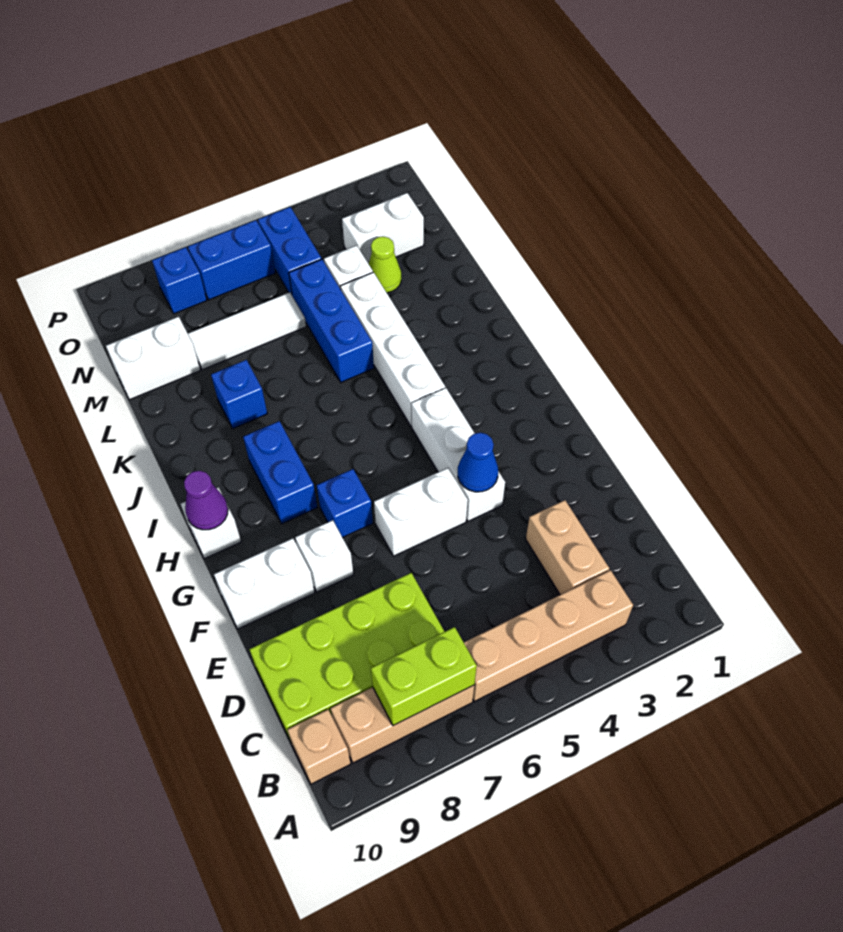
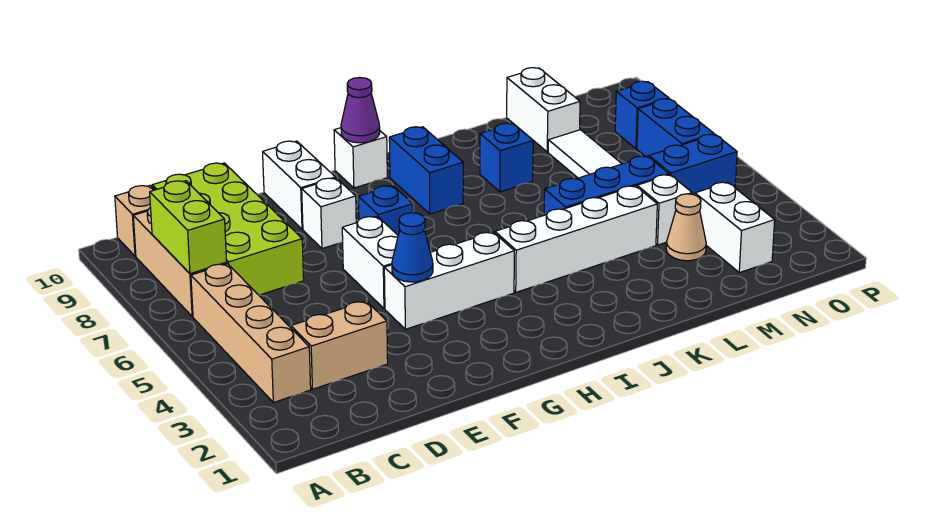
blue 1x2 brick [243,421,317,524] -> blue 1x2 brick turned to [389,127,463,214]
lime 1x1 cone [369,237,401,293] -> tan 1x1 cone [666,194,706,261]

